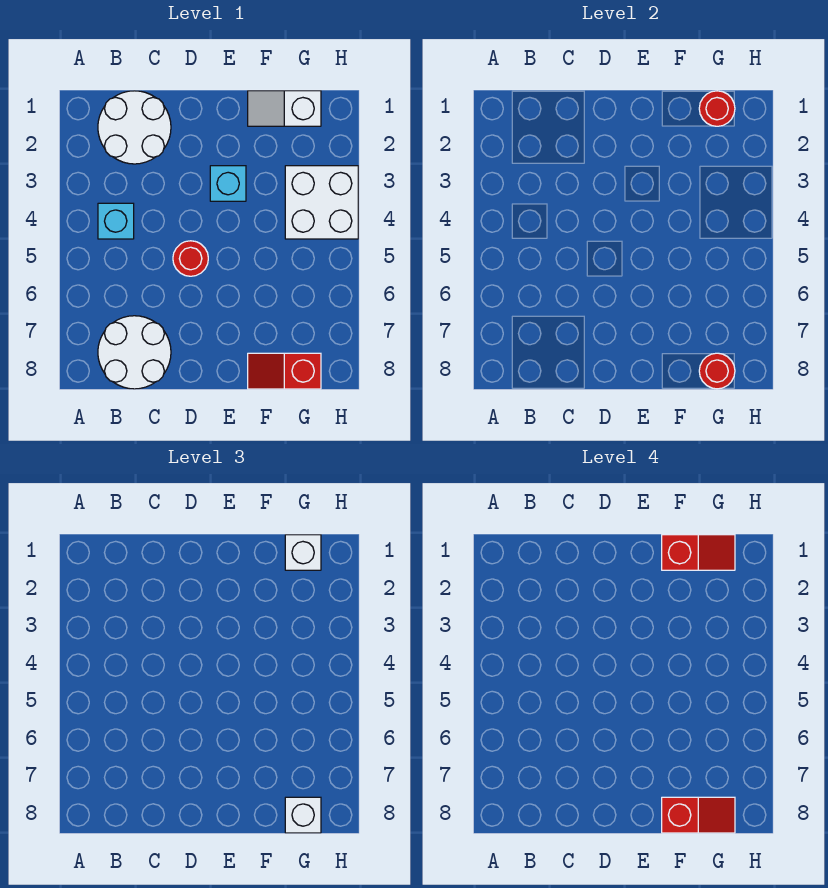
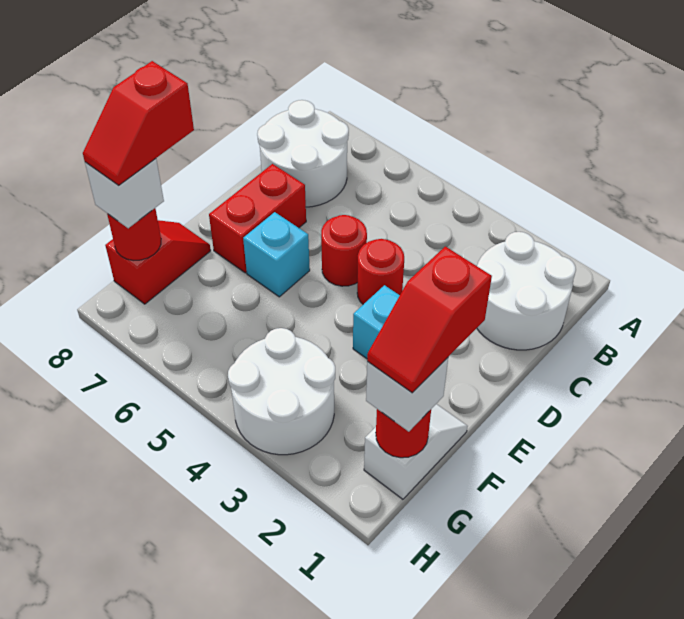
cyan 1x1 brick [98,203,134,239] -> cyan 1x1 brick moved to [243,212,310,297]
none -> red 1x1 round brick [357,239,404,304]
none -> red 1x2 brick [209,164,306,273]
white 2x2 brick [285,166,358,239] -> white 2x2 round brick [228,328,335,455]

